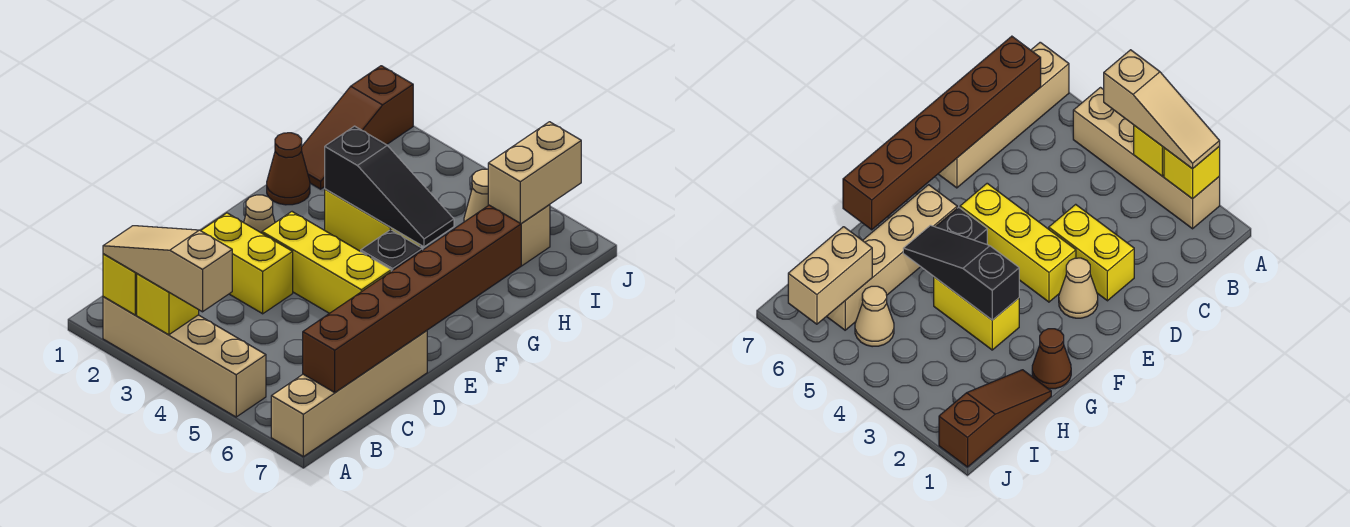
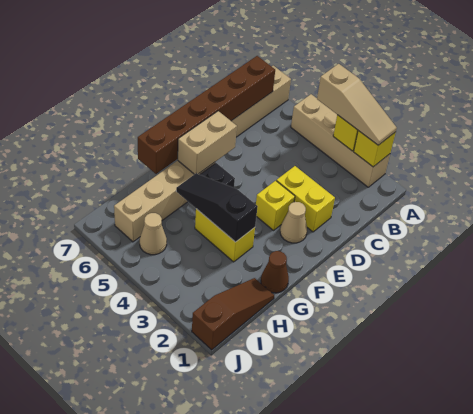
yellow 1x3 brick [262,212,391,313] -> yellow 1x1 brick [256,181,295,230]
tan 1x2 brick [488,122,581,224] -> tan 1x2 brick moved to [178,111,237,174]

